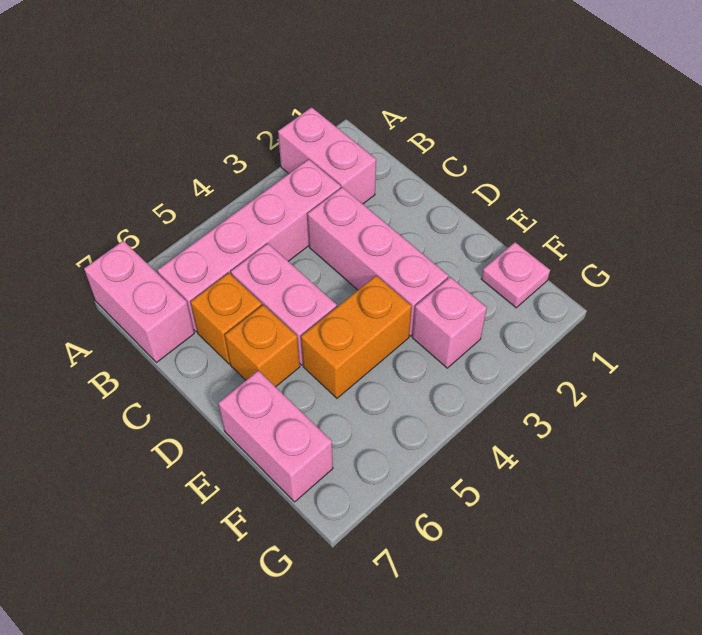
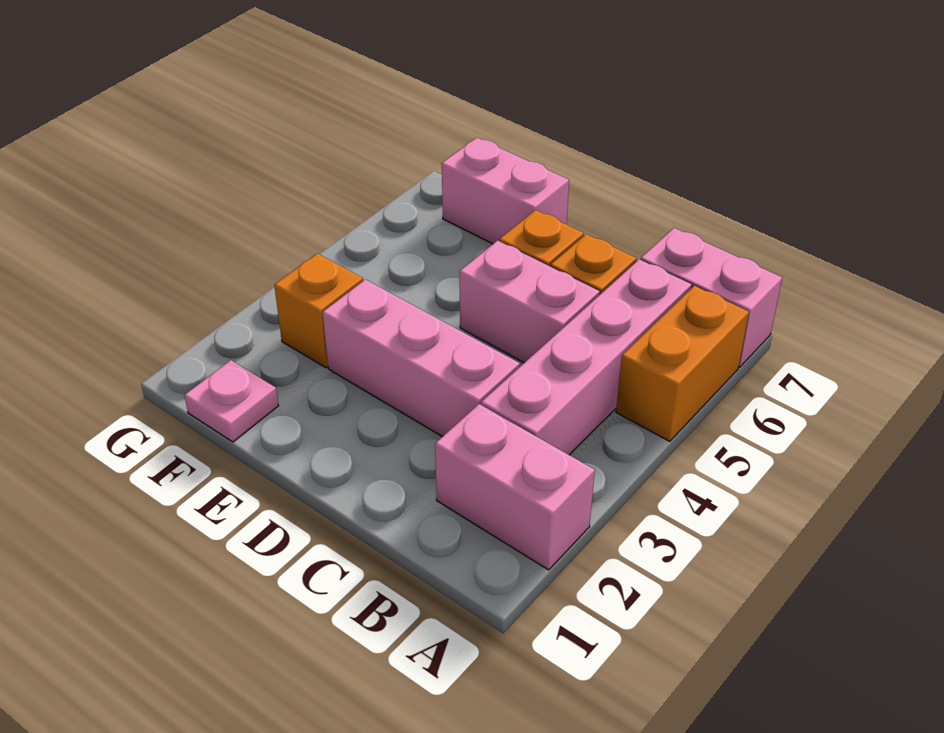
orange 1x2 brick [301,276,412,398] -> orange 1x2 brick moved to [616,286,749,441]
pink 1x1 brick [412,277,487,368] -> orange 1x1 brick [274,253,363,368]

